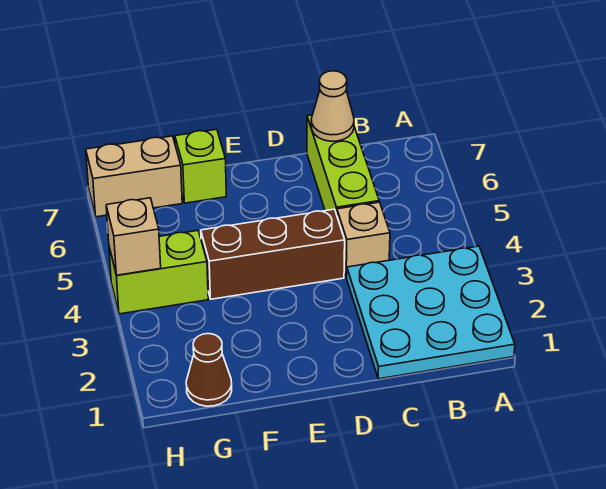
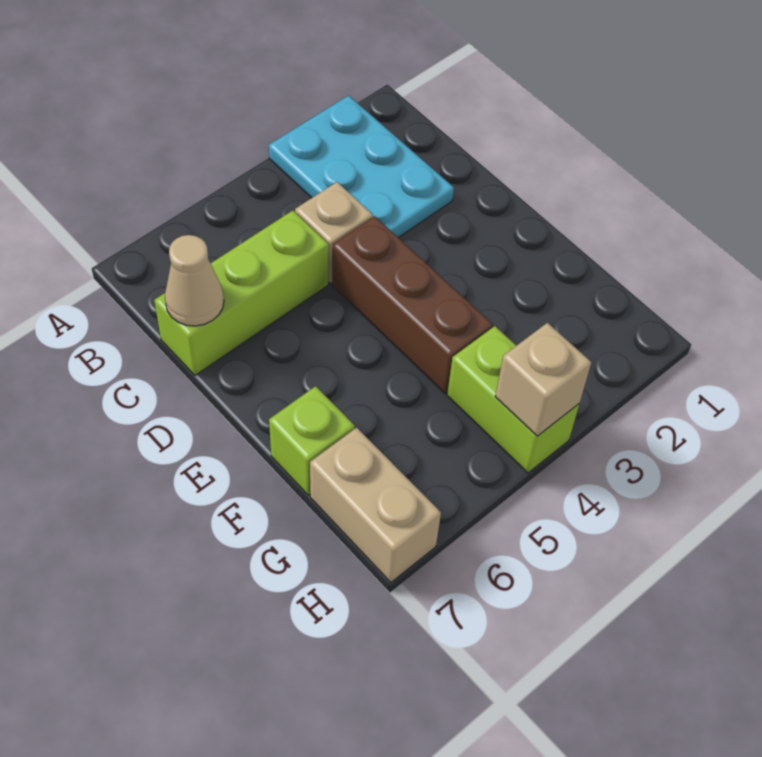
cyan 3x3 plate [347,246,515,379] -> cyan 2x3 plate [269,96,454,238]
brown 1x1 cone [186,334,232,406] -> none

